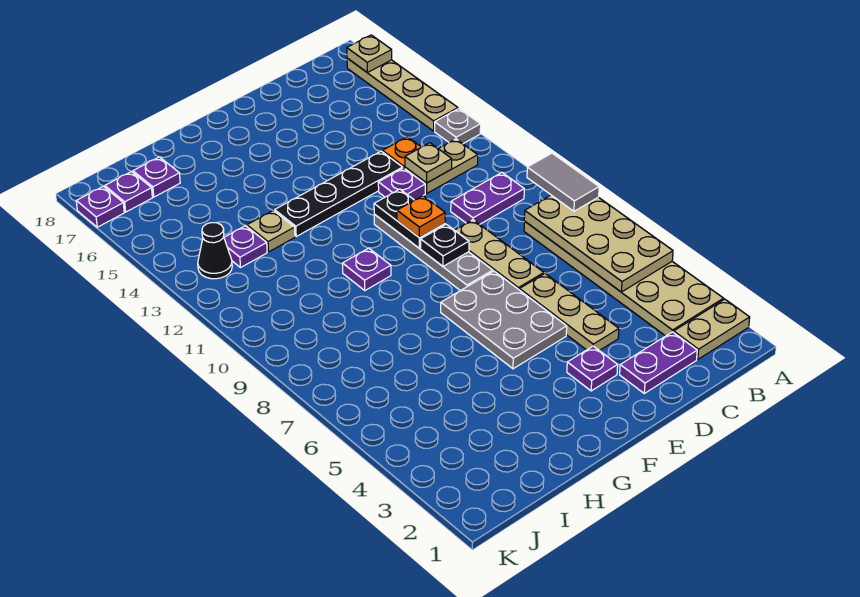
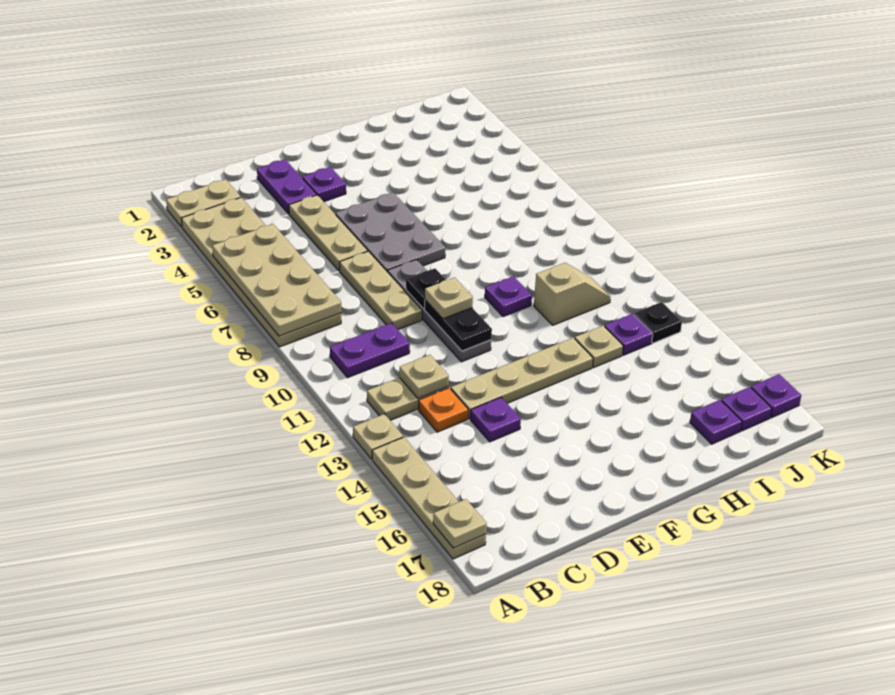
grey 1x2 tile [527,153,599,211] -> none
grey 1x1 plate [435,109,481,144] -> tan 1x1 plate [353,414,403,459]
purple 1x2 plate [620,332,697,393] -> purple 1x2 plate turned to [257,159,317,214]
purple 1x1 plate [378,168,425,200] -> purple 1x1 plate moved to [470,397,521,442]
black 1x4 plate [275,151,403,236] -> tan 1x4 plate [451,338,593,419]
orange 1x1 plate [397,196,445,238] -> tan 1x1 plate [425,277,473,319]
none -> tan 1x2 slope [534,263,610,325]
black 1x1 cone [198,223,232,279] -> black 1x1 plate [634,302,682,343]

